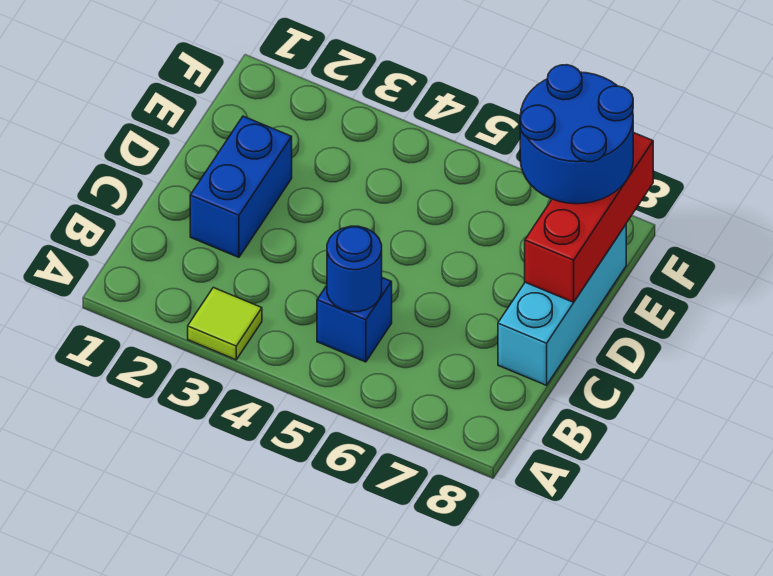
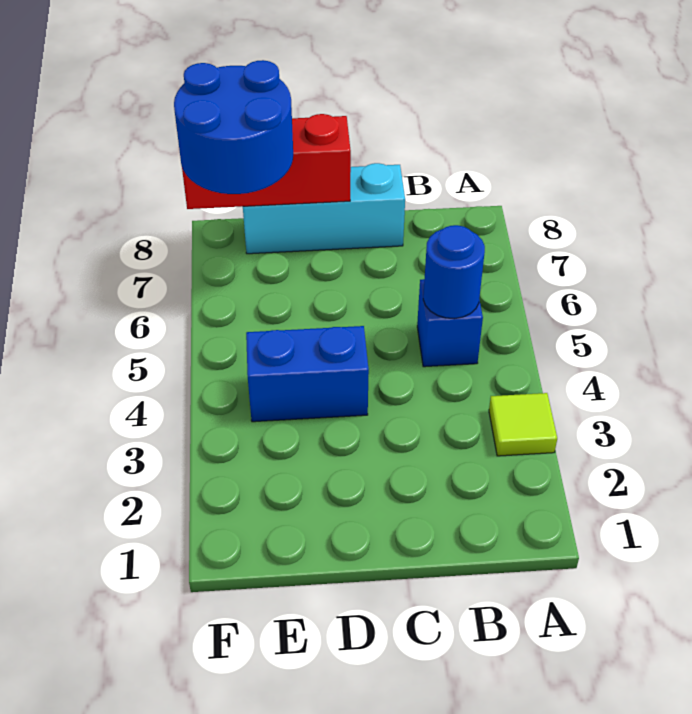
blue 1x2 brick [190,116,292,257] -> blue 1x2 brick moved to [246,326,369,422]

